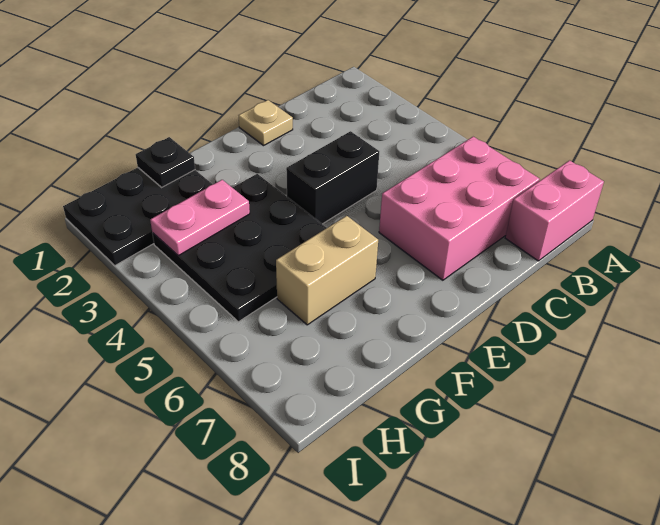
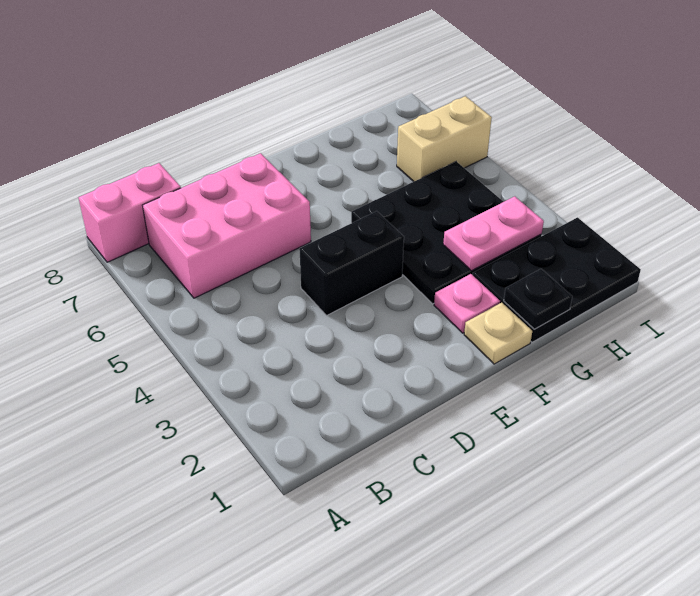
tan 1x1 plate [238,100,293,146] -> tan 1x1 plate moved to [464,303,532,364]
none -> pink 1x1 plate [434,274,500,333]
tan 1x2 brick [276,216,378,325] -> tan 1x2 brick moved to [397,96,492,182]

